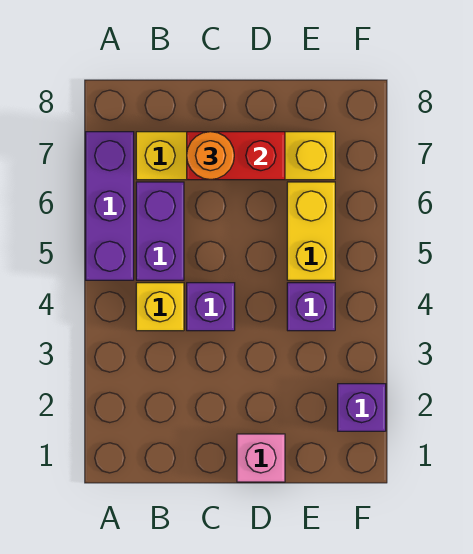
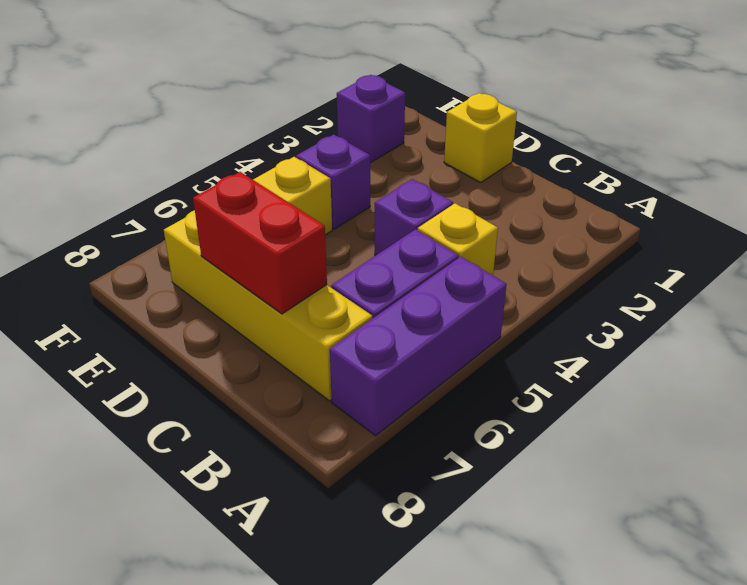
orange 1x1 round brick [187,132,234,180] -> none
pink 1x1 brick [237,434,285,482] -> yellow 1x1 brick [444,93,517,182]

